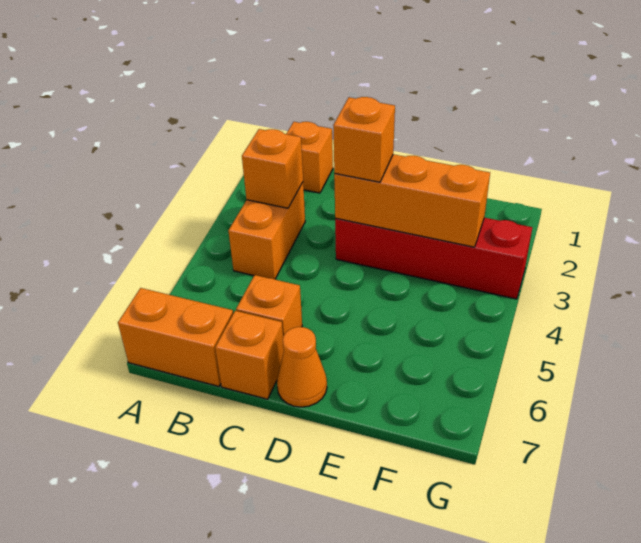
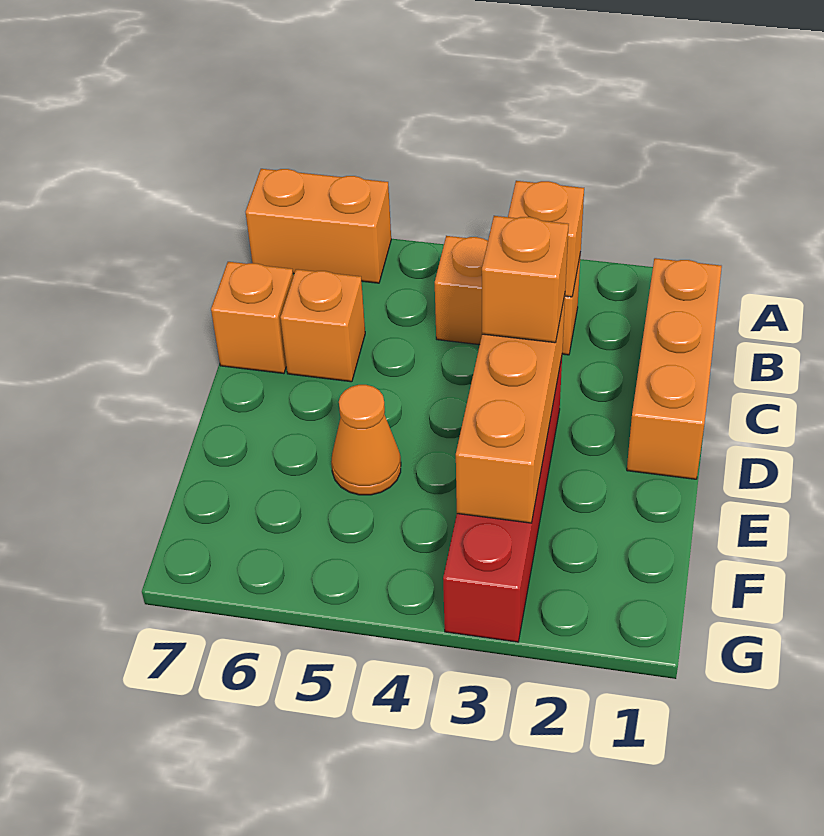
orange 1x2 brick [118,288,233,386] -> orange 1x2 brick turned to [246,169,391,283]
orange 1x1 brick [286,122,333,193] -> orange 1x3 brick [627,258,722,479]
orange 1x1 cone [277,327,327,407] -> orange 1x1 cone moved to [331,385,401,495]

